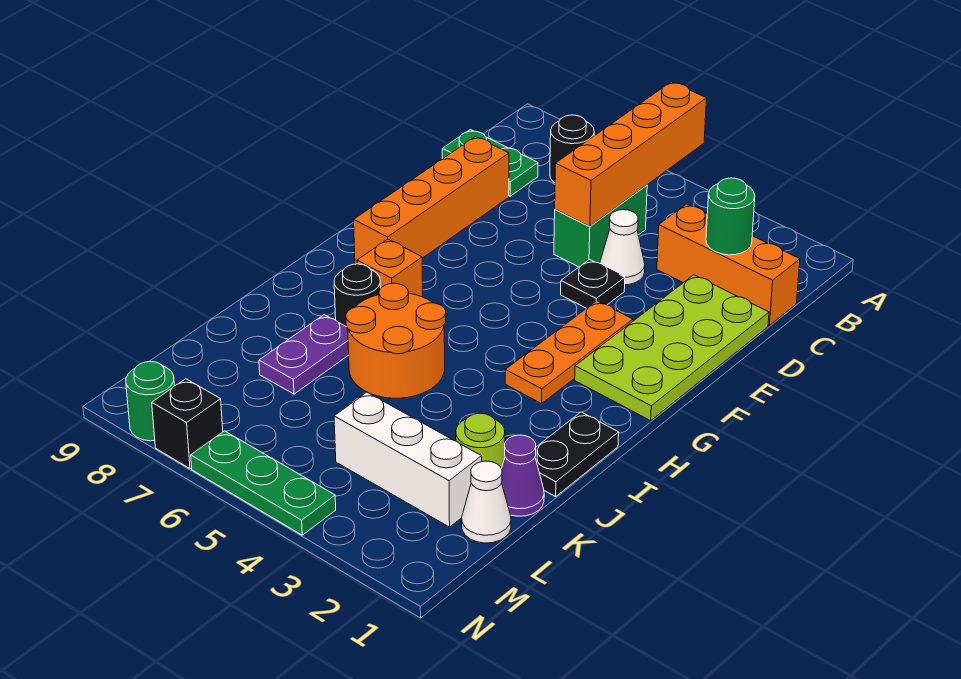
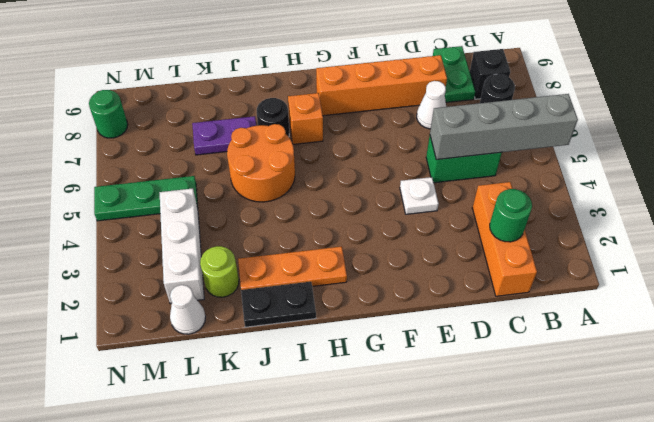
orange 1x4 brick [555,82,707,227] -> grey 1x4 brick [430,94,578,160]
lime 2x4 plate [575,275,769,421] -> none
white 1x1 cone [600,210,645,285] -> white 1x1 cone moved to [417,81,446,129]
black 1x1 plate [561,260,625,308] -> white 1x1 plate [400,177,439,214]
orange 1x3 plate [505,301,633,404] -> orange 1x3 plate moved to [238,246,347,290]
purple 1x1 cone [502,435,544,516] -> none
green 1x3 plate [191,431,336,535] -> green 1x3 plate turned to [94,176,198,221]
black 1x1 brick [152,379,223,469] -> black 1x1 brick moved to [470,49,510,99]

